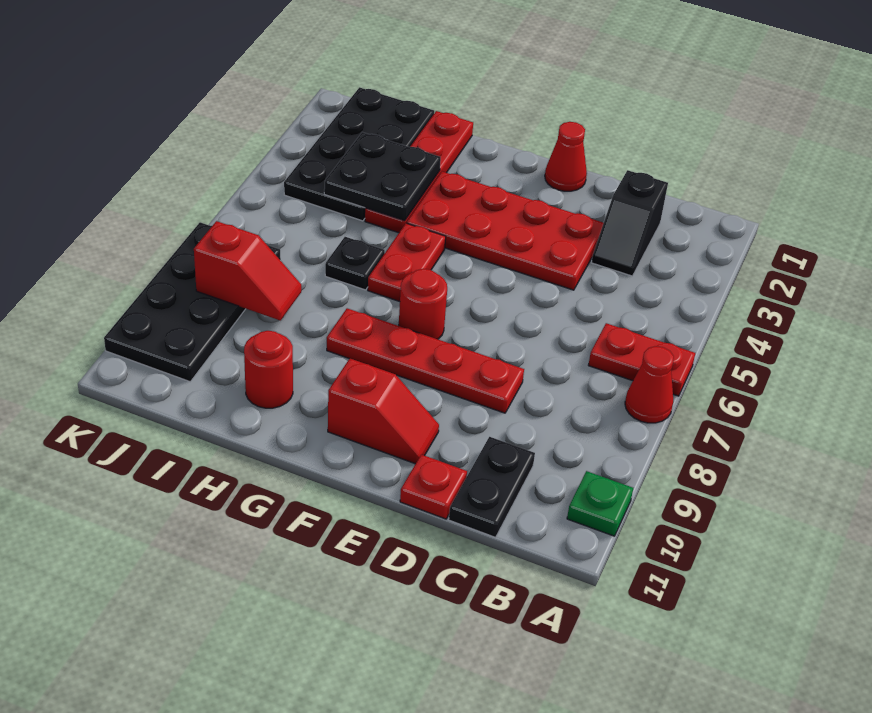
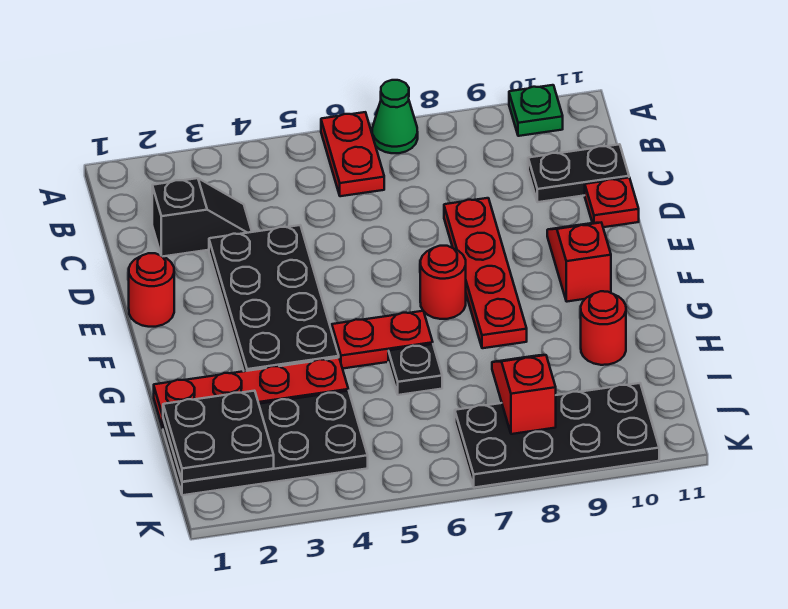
red 1x1 cone [625,346,674,423] -> green 1x1 cone [372,80,418,153]
red 2x4 plate [407,172,603,290] -> black 2x4 plate [209,225,339,371]
red 1x1 cone [545,122,587,191] -> red 1x1 round brick [129,253,174,327]
black 2x2 plate [324,132,441,221] -> black 2x2 plate moved to [163,391,274,482]

